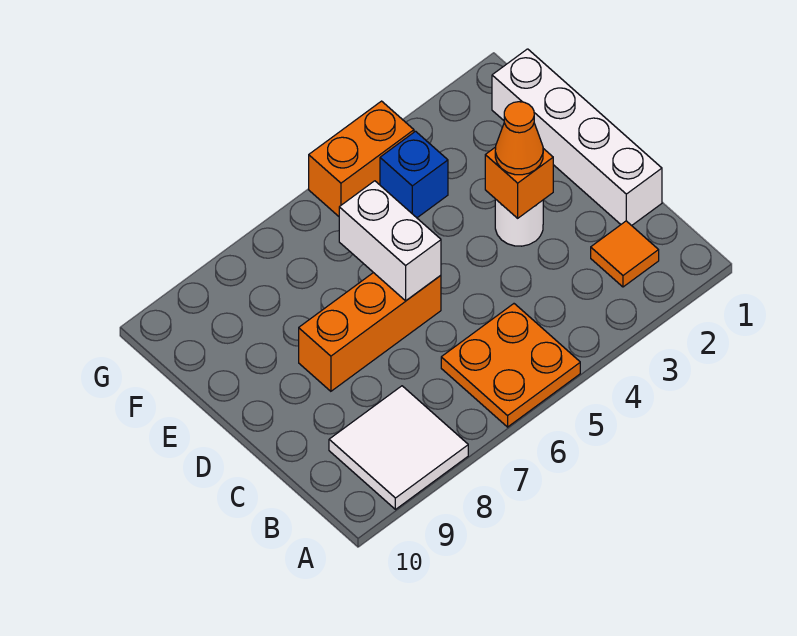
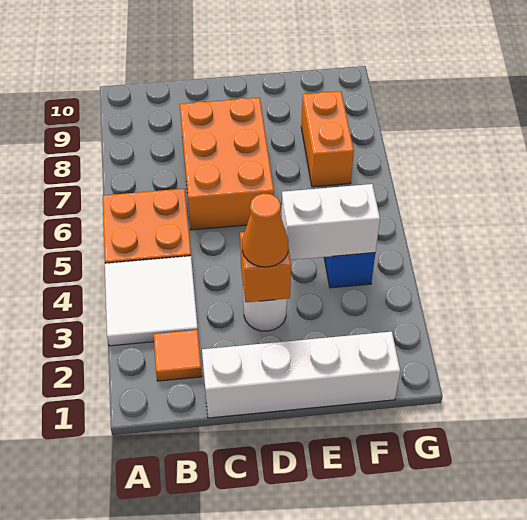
white 2x2 tile [329,386,468,509] -> white 2x2 tile moved to [105,256,198,346]
orange 1x3 brick [299,273,441,391] -> orange 2x3 brick [180,98,274,230]
white 1x2 brick [339,181,441,301] -> white 1x2 brick moved to [282,184,380,260]
orange 1x2 brick [309,101,414,216] -> orange 1x2 brick moved to [301,91,354,187]

